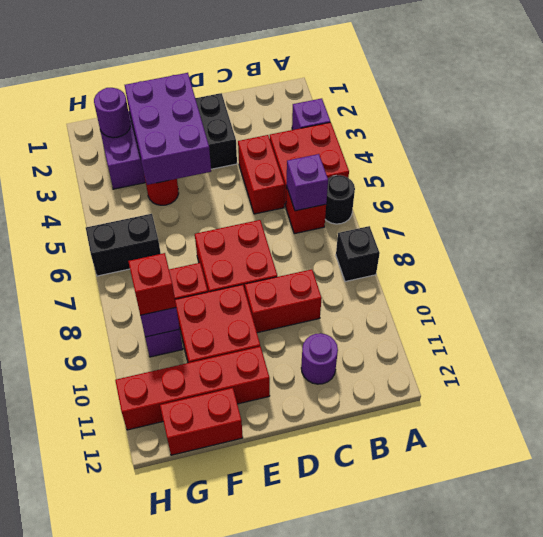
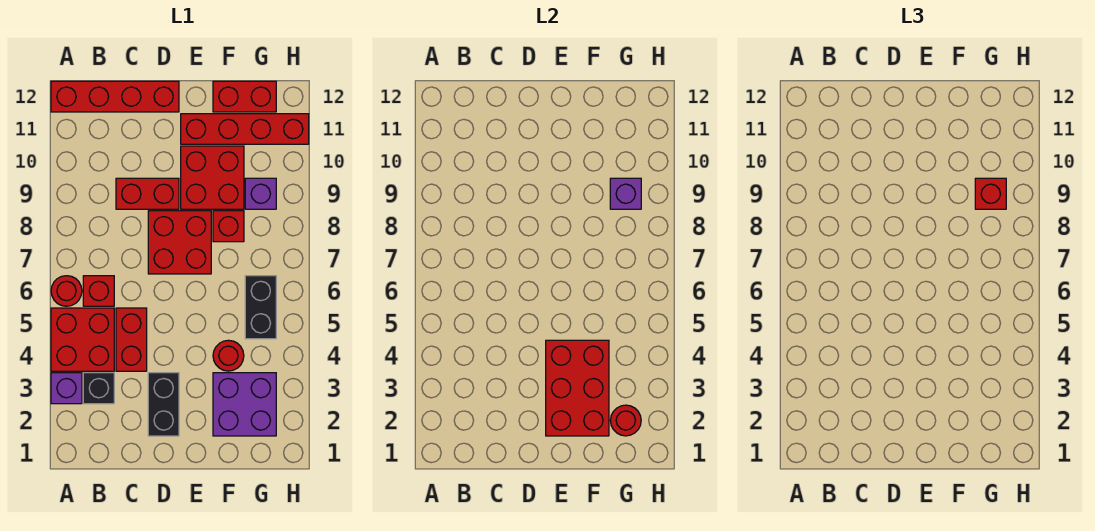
black 1x1 round brick [325,175,355,224] -> red 1x1 round brick [51,276,82,306]
black 1x1 brick [336,226,380,282] -> black 1x1 brick moved to [83,373,114,404]
none -> red 1x4 brick [51,81,179,112]
purple 1x1 brick [287,154,328,211] -> none
purple 1x1 round brick [301,333,338,384] -> none
purple 2x3 brick [125,73,211,185] -> red 2x3 brick [546,340,609,436]
purple 1x1 round brick [94,88,130,138] -> red 1x1 round brick [610,405,641,436]
black 1x2 brick [86,214,161,276] -> black 1x2 brick turned to [245,276,276,339]

